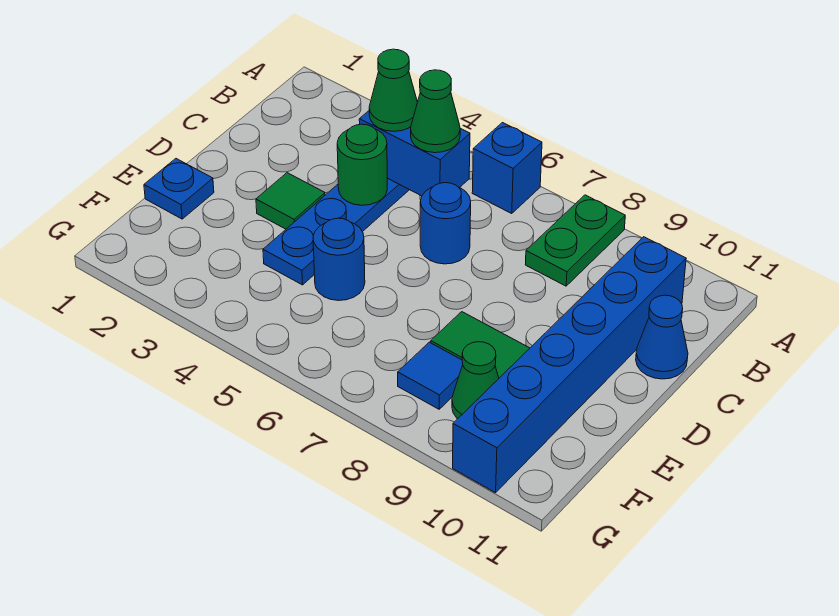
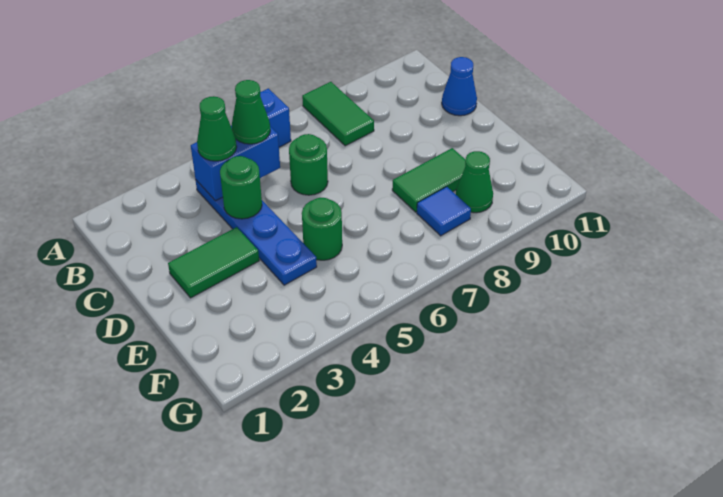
green 1x2 plate [525,195,625,286] -> green 1x2 tile [302,82,374,146]
blue 1x6 brick [453,237,686,493] -> none
blue 1x1 round brick [420,183,471,264] -> green 1x1 round brick [289,134,328,195]
green 1x1 tile [256,173,325,229] -> green 1x2 tile [168,227,259,298]
blue 1x1 plate [144,159,214,219] -> none
blue 1x1 round brick [313,218,365,301] -> green 1x1 round brick [302,198,342,260]

